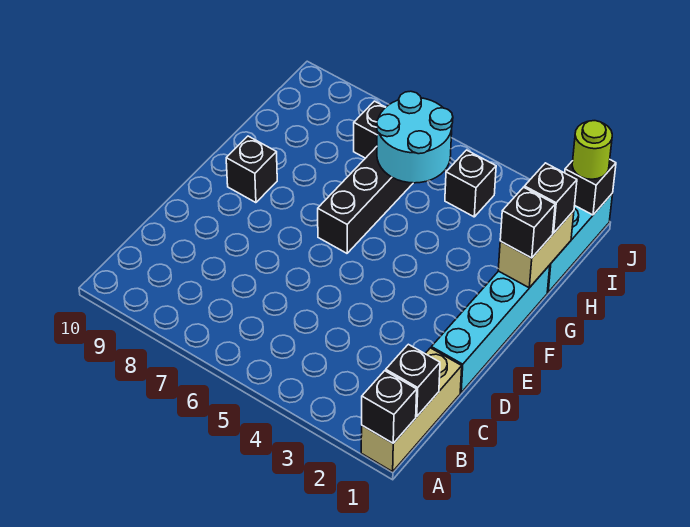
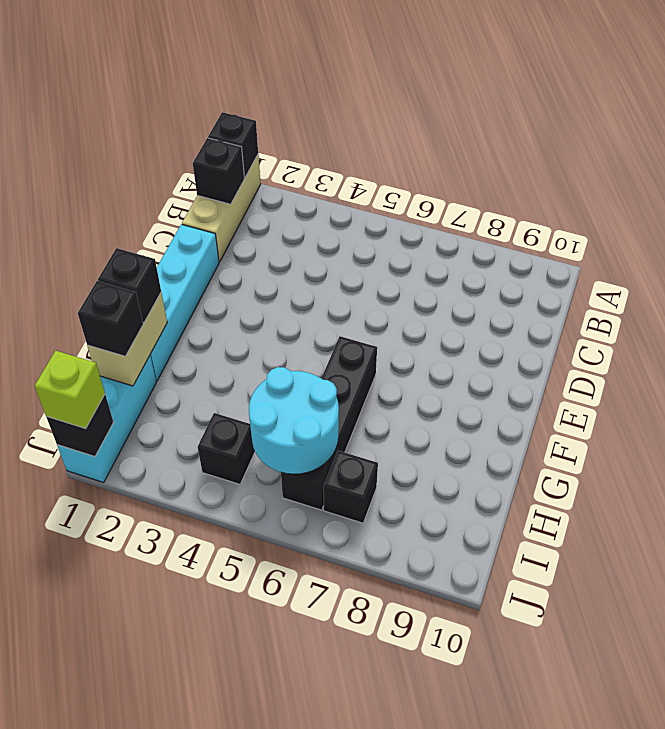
black 1x1 brick [226,136,277,203] -> none
lime 1x1 round brick [572,121,612,179] -> lime 1x1 brick [34,351,105,429]

